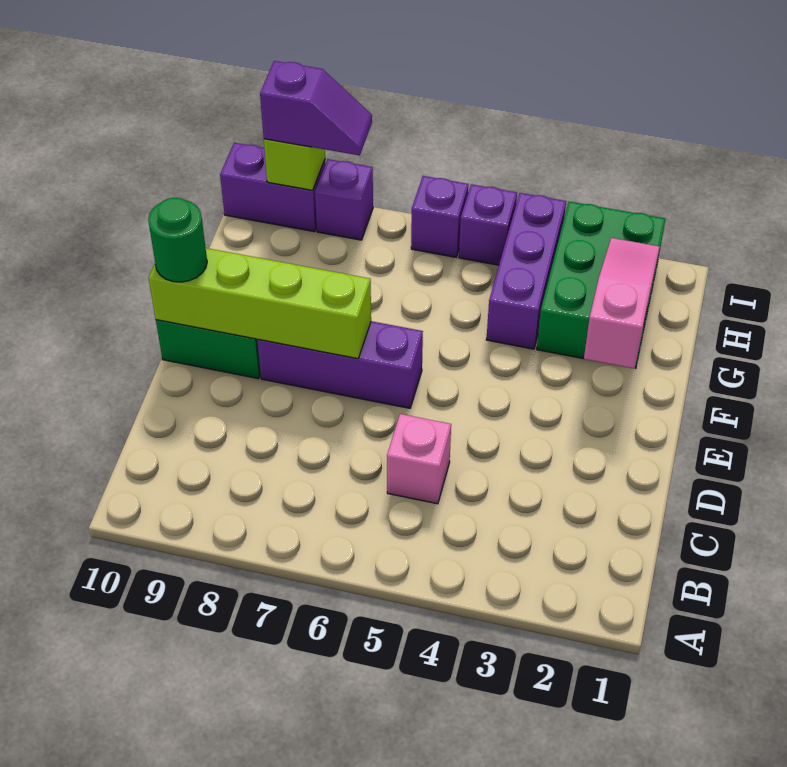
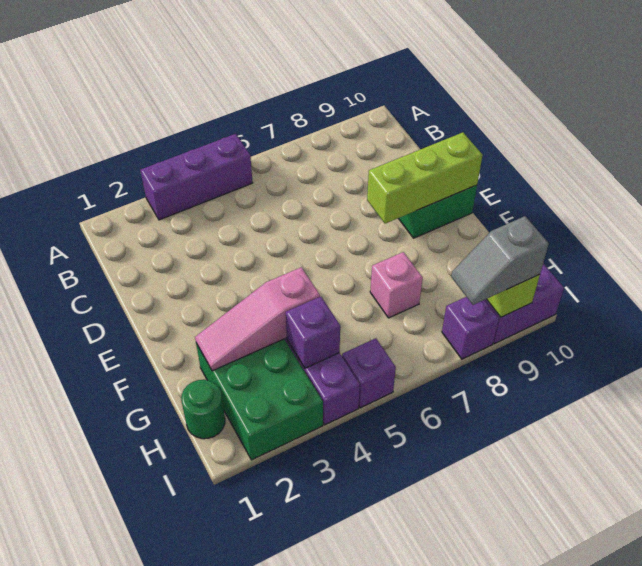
pink 1x1 brick [387,414,451,504] -> pink 1x1 brick moved to [370,252,423,318]
purple 1x3 brick [257,321,423,408] -> purple 1x3 brick moved to [140,134,253,220]
lime 1x4 brick [149,248,371,359] -> lime 1x3 brick [367,132,483,224]
green 1x1 round brick [148,198,207,282] -> green 1x1 round brick moved to [181,380,225,439]
pink 1x3 slope [584,238,660,369] -> pink 1x3 slope turned to [195,267,320,371]
purple 1x1 brick [411,176,469,257] -> purple 1x1 brick moved to [286,296,340,368]
purple 1x2 slope [260,61,372,156] -> grey 1x2 slope [451,216,549,305]

